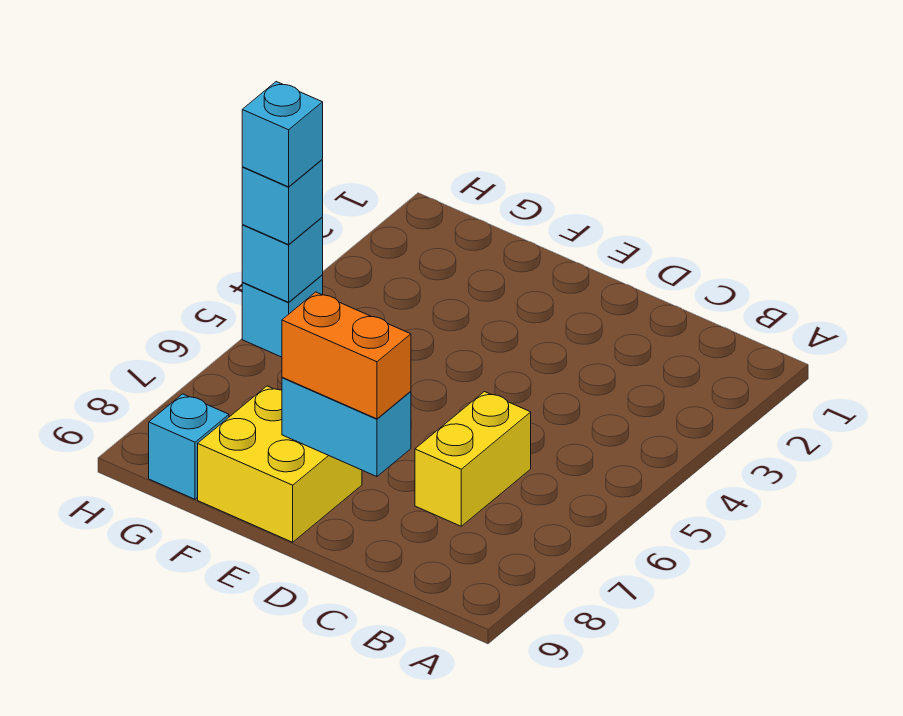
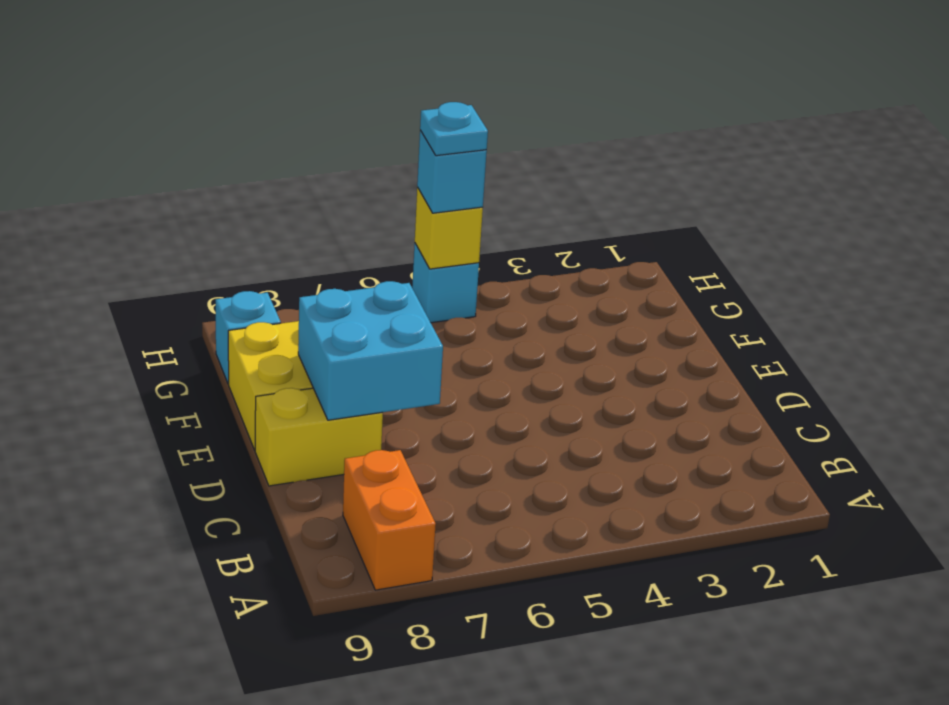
yellow 1x2 brick [415,392,531,526] -> yellow 1x2 brick moved to [255,388,383,486]
cyan 1x2 brick [282,377,411,477] -> cyan 2x2 brick [298,281,443,420]
orange 1x2 brick [282,292,411,419] -> orange 1x2 brick moved to [343,450,436,590]
cyan 1x1 brick [242,218,323,302] -> yellow 1x1 brick [415,187,483,269]
cyan 1x1 brick [242,82,323,187] -> cyan 1x1 plate [420,102,488,156]

